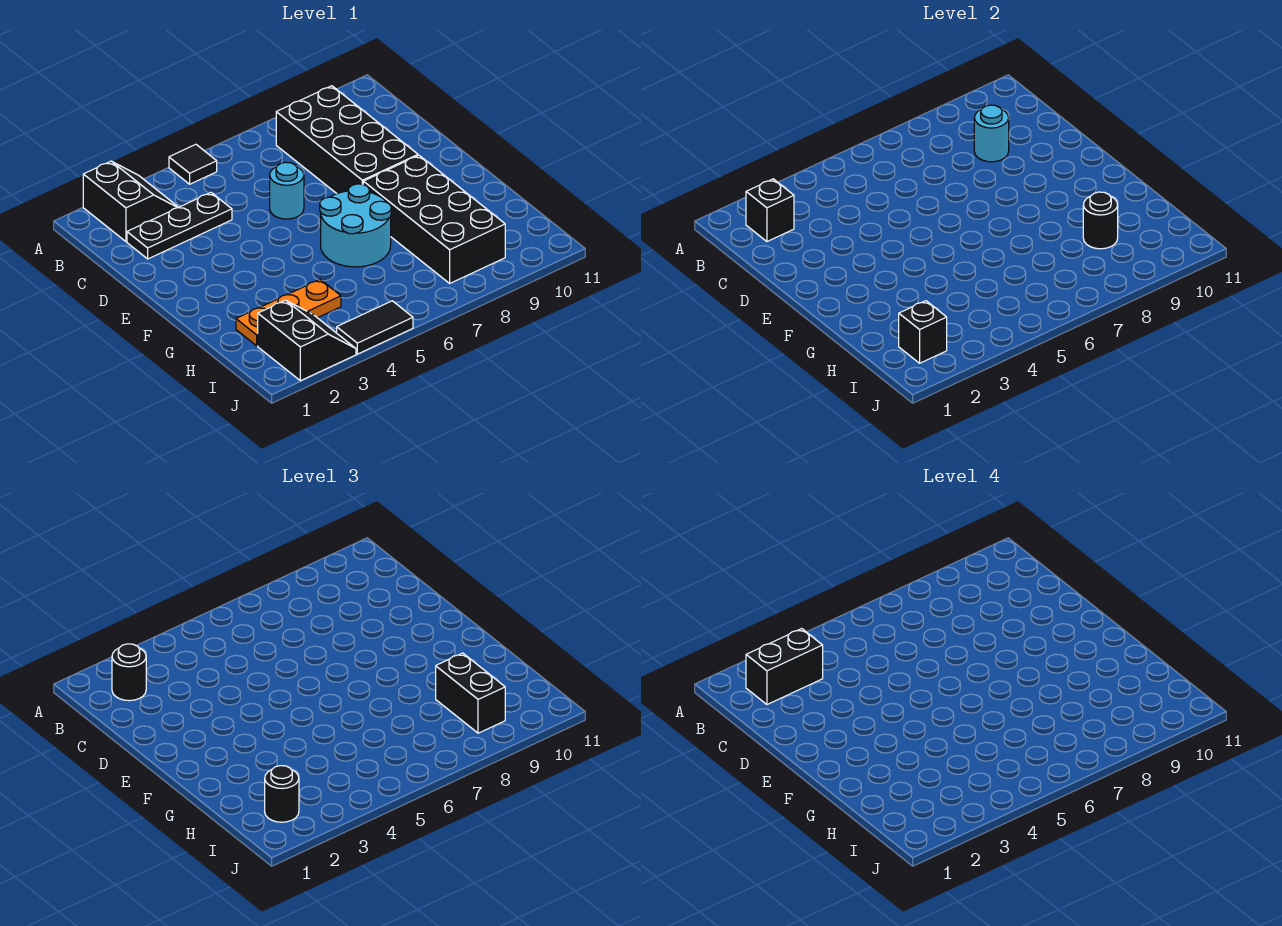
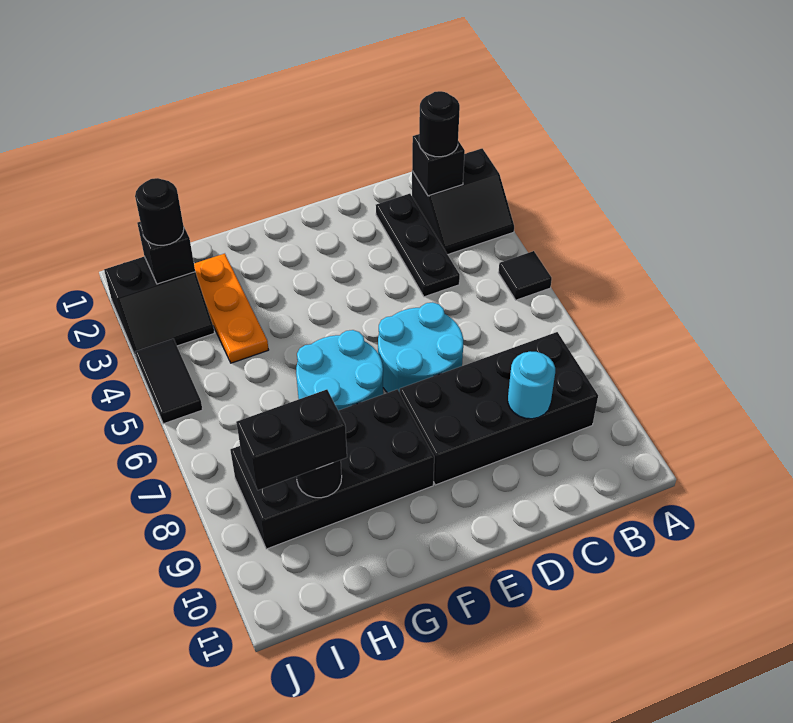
black 1x2 brick [746,629,823,704] -> none
cyan 1x1 round brick [270,162,304,219] -> cyan 2x2 round brick [378,302,463,393]

